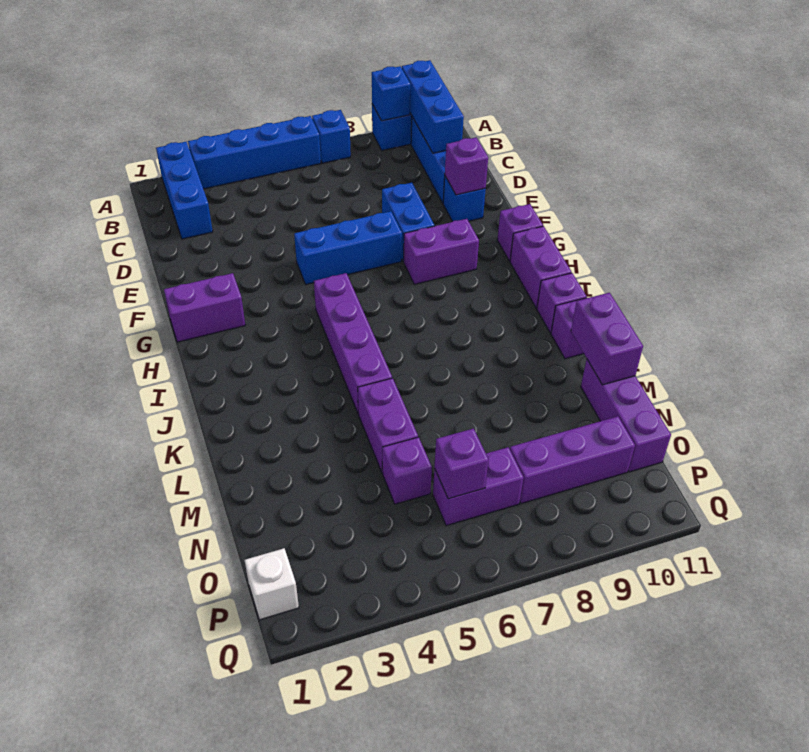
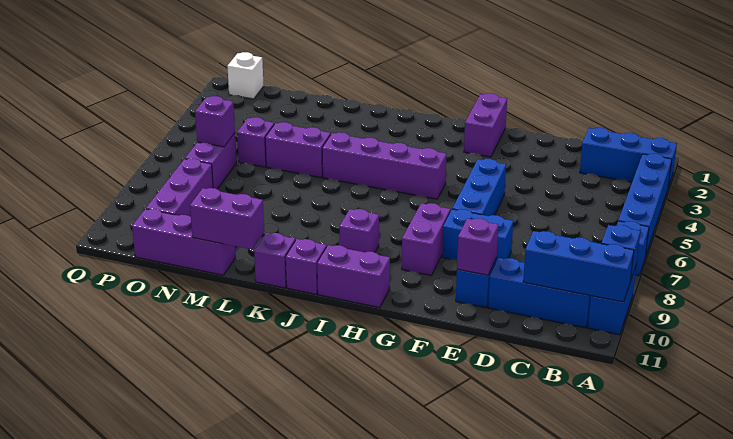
purple 1x1 brick [497,204,543,261] -> purple 1x1 brick moved to [340,209,379,252]

